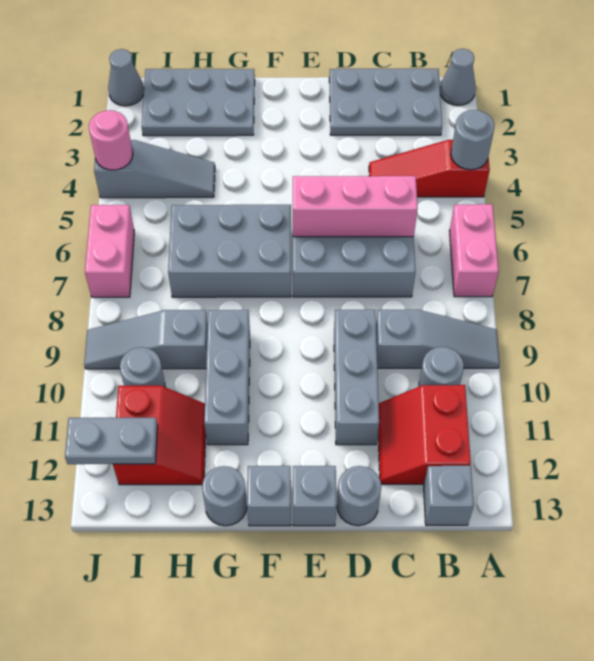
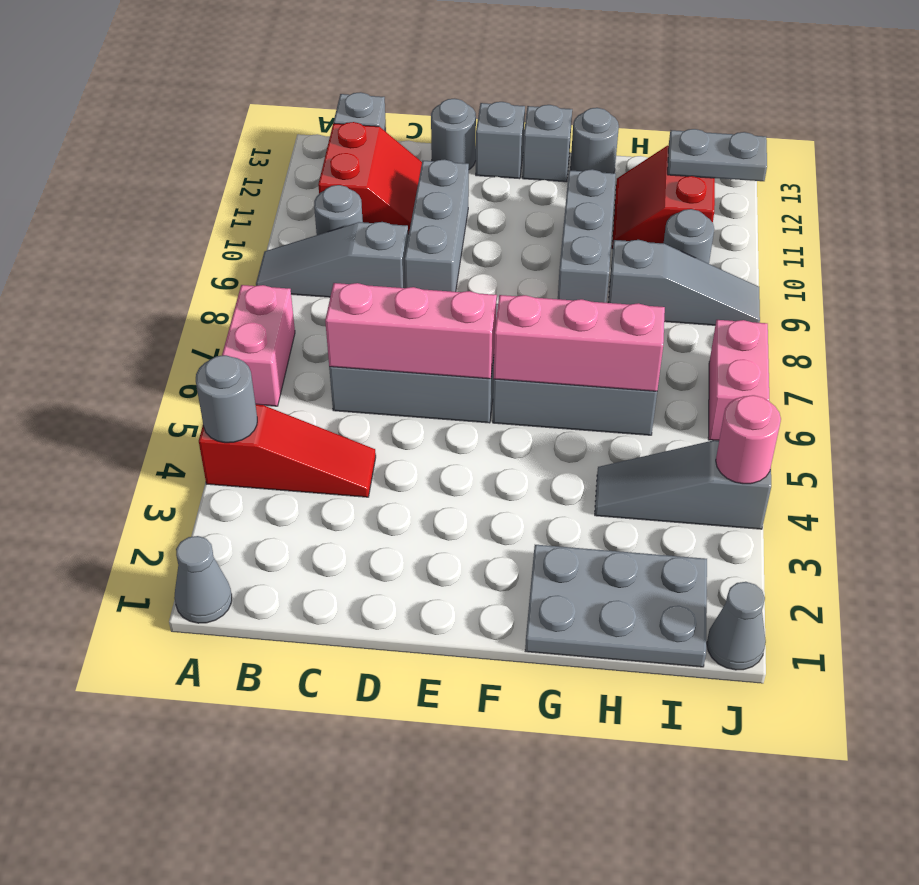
grey 2x3 plate [329,69,442,135] -> none
none -> pink 1x3 brick [494,295,665,391]

